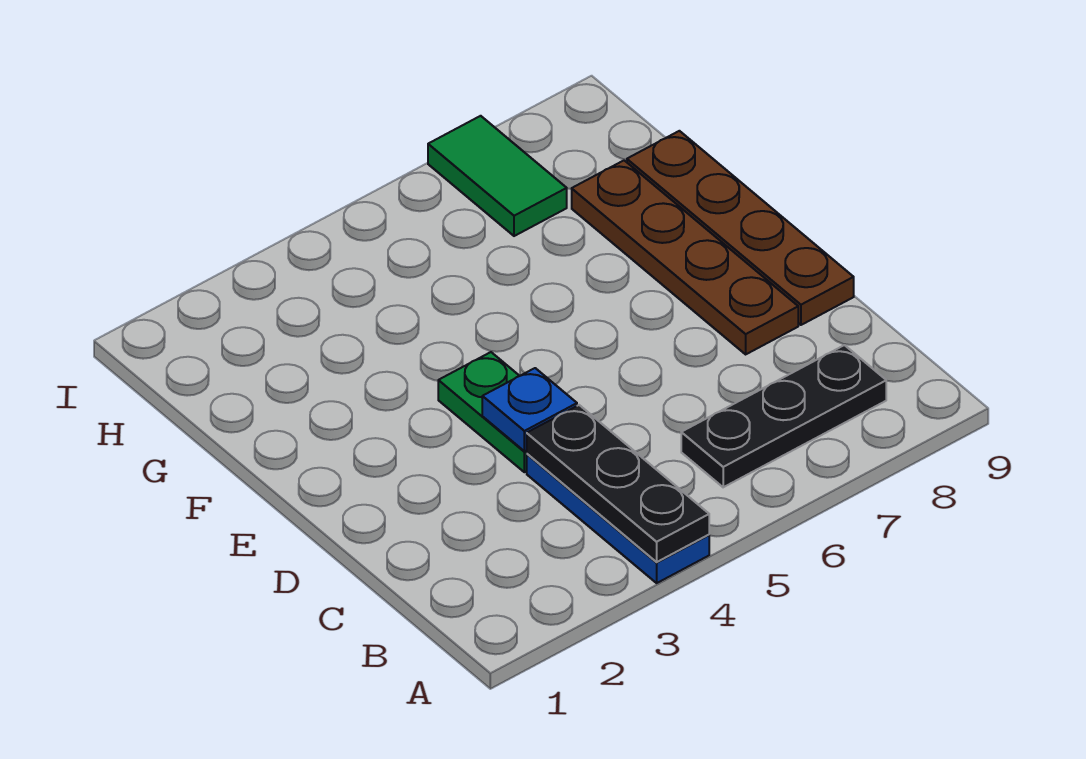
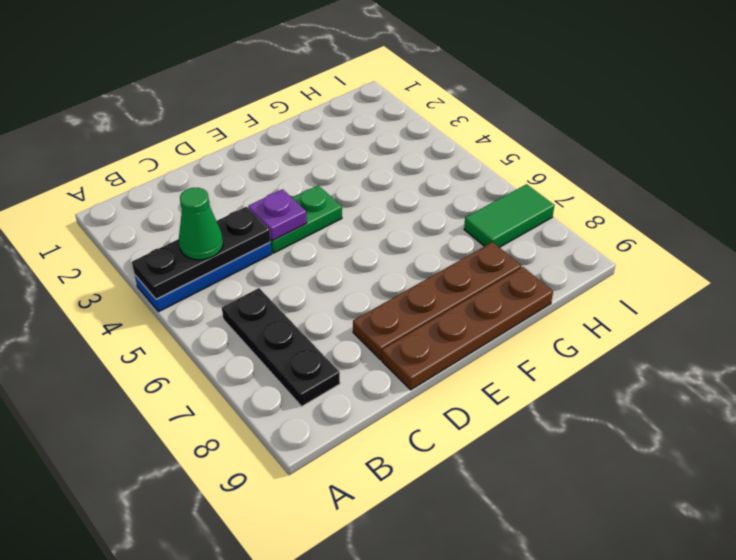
none -> green 1x1 cone [179,188,223,260]
blue 1x1 plate [482,368,577,451] -> purple 1x1 plate [248,189,307,241]

